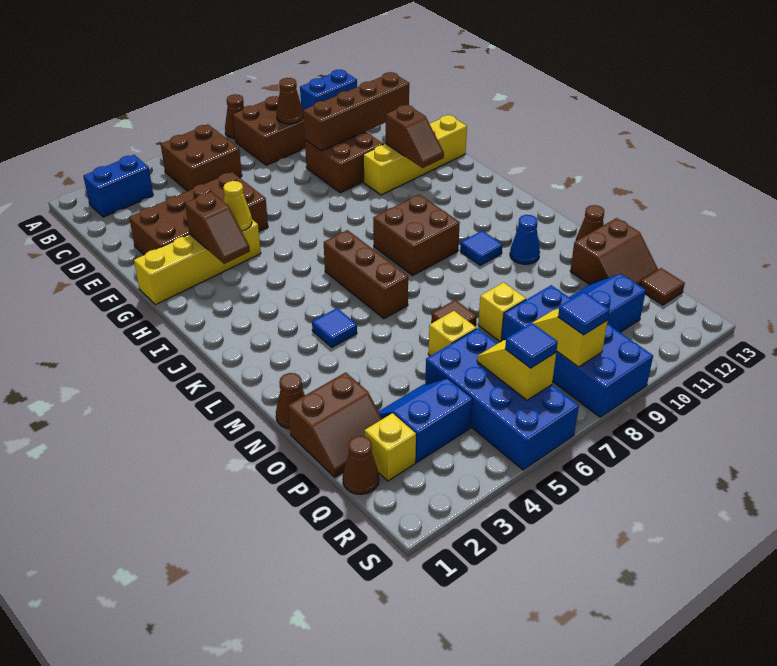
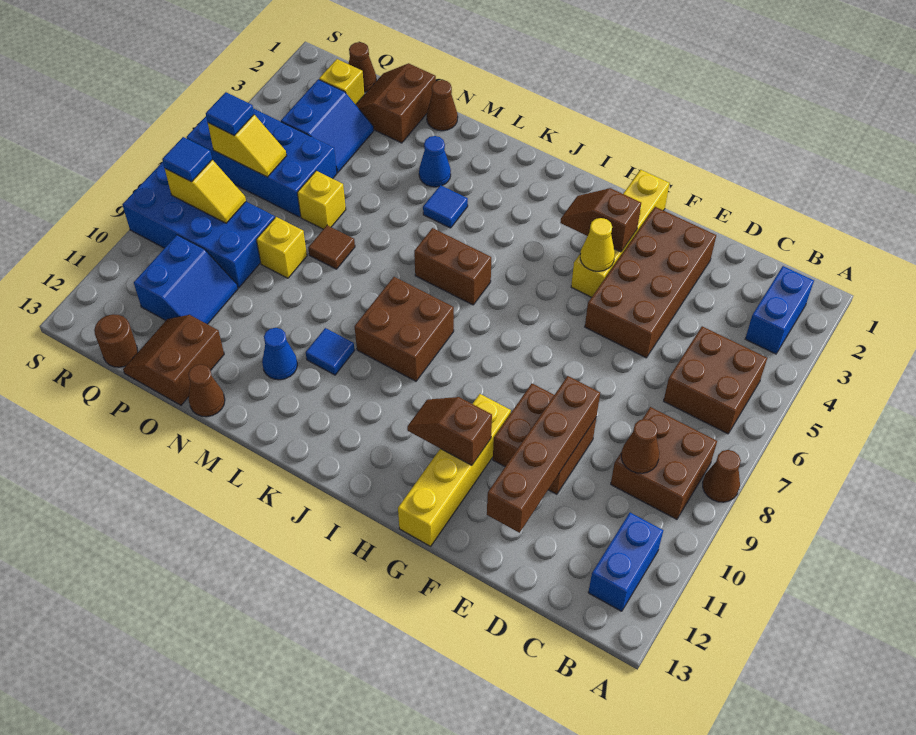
brown 1x3 brick [324,230,408,319] -> brown 1x2 brick [414,228,491,305]
none -> blue 1x1 cone [419,136,451,187]
brown 1x1 tile [640,268,685,305] -> brown 1x1 round brick [94,314,138,367]

